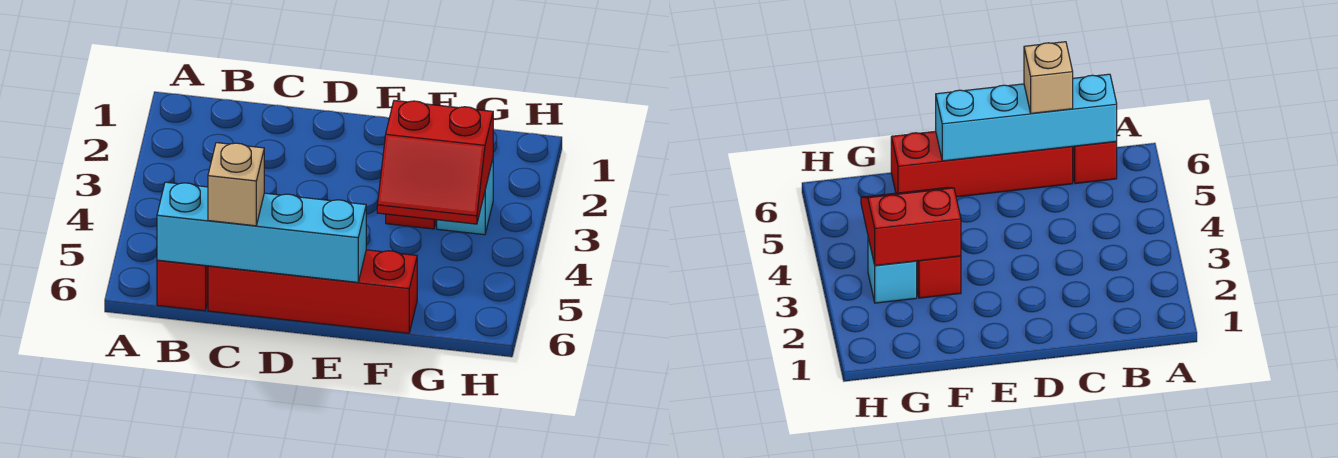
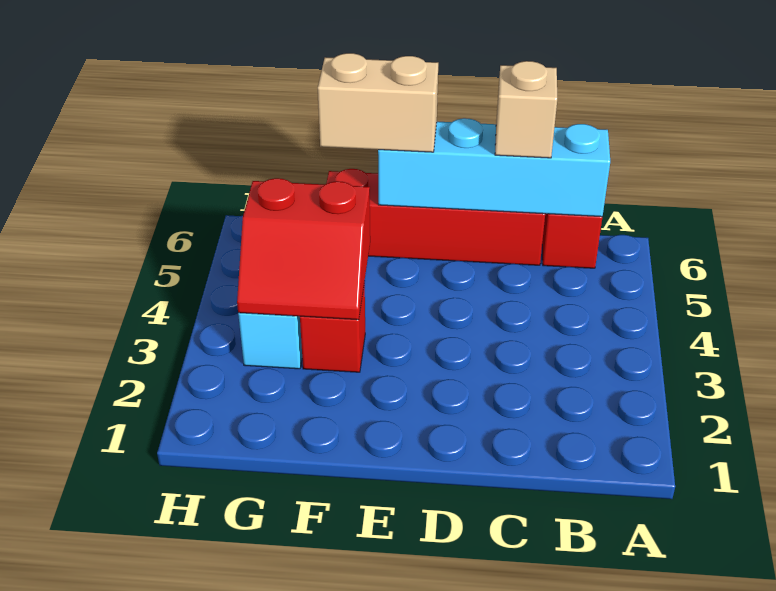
none -> tan 1x2 brick [318,53,438,152]
red 2x2 slope [377,100,493,224] -> red 2x2 slope turned to [237,178,370,320]

